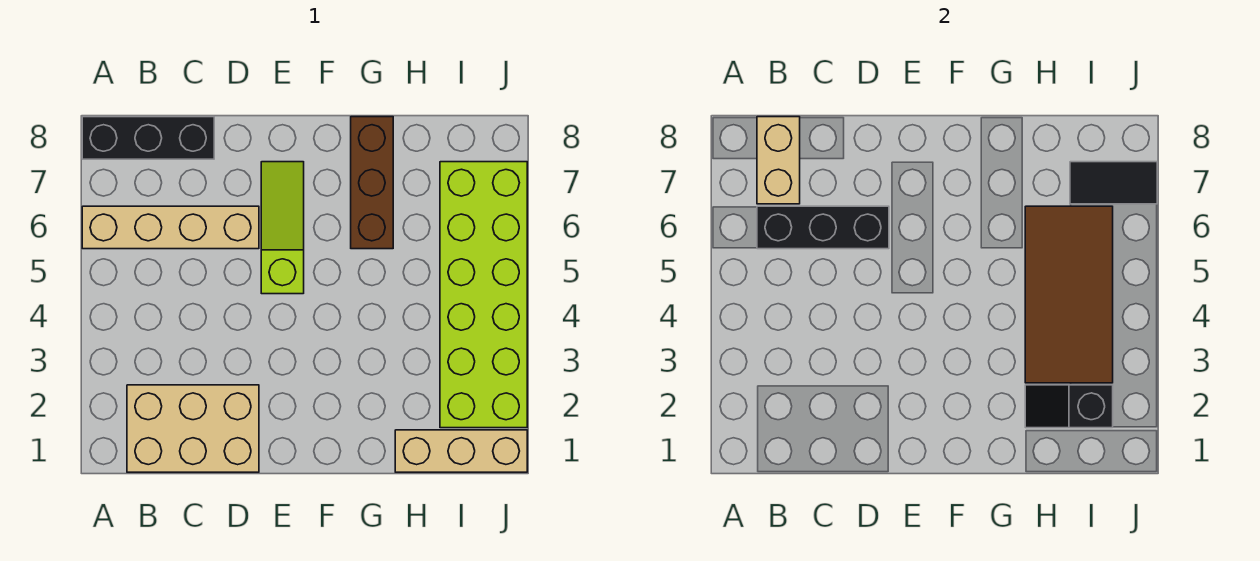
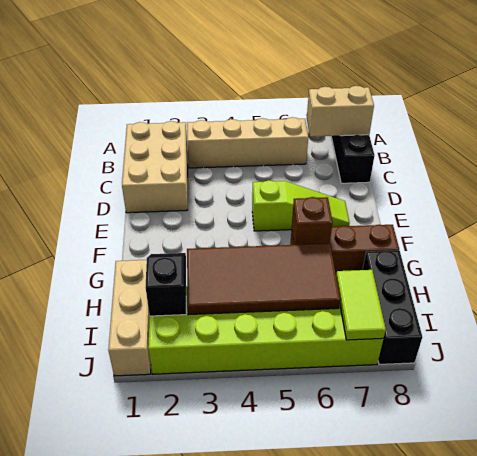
tan 1x4 brick [82,206,259,249] -> tan 1x4 brick turned to [187,117,308,168]
black 1x3 brick [757,206,889,249] -> black 1x3 brick moved to [363,250,422,364]
none -> brown 1x1 brick [292,197,333,245]
black 1x2 tile [1070,162,1157,204] -> lime 1x2 tile [336,270,386,340]

